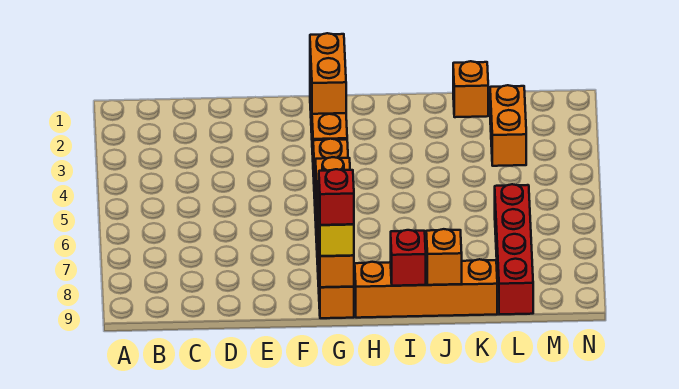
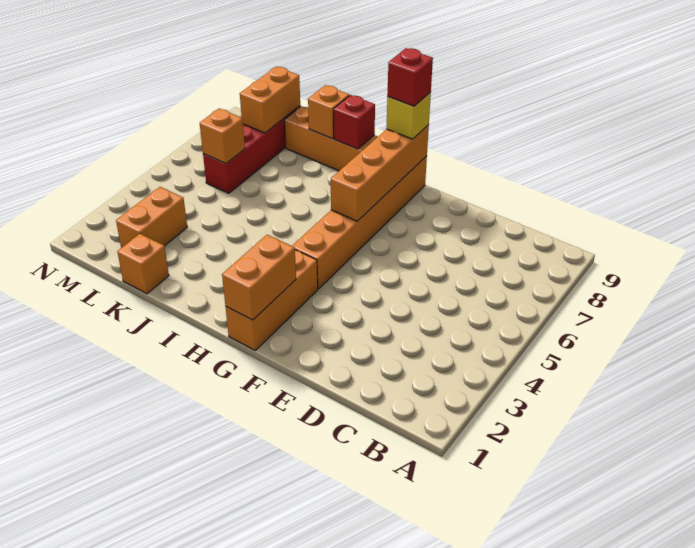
none -> orange 1x1 brick [200,109,245,164]
none -> orange 1x2 brick [240,66,300,133]

